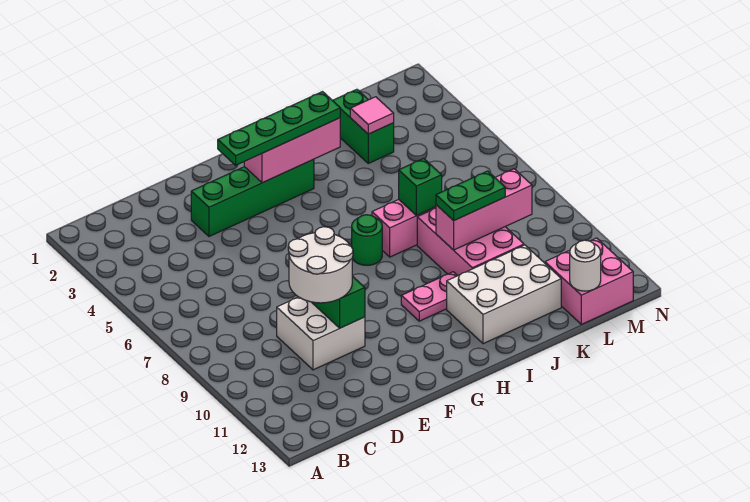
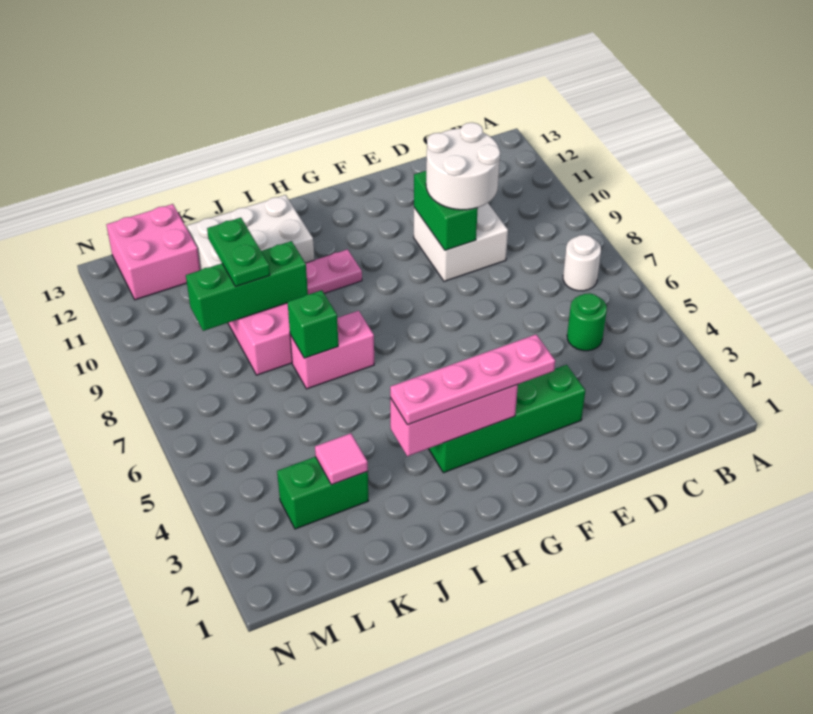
green 1x4 plate [218,92,340,165] -> pink 1x4 plate [390,335,555,425]
green 1x1 round brick [352,215,382,265] -> green 1x1 round brick moved to [567,293,607,351]
pink 1x3 brick [436,169,532,250] -> green 1x3 brick [186,241,308,331]
green 1x2 plate [436,171,505,221] -> green 1x2 plate turned to [207,218,270,287]
green 1x2 brick [332,89,394,163] -> green 1x2 brick turned to [277,457,368,529]
white 1x1 round brick [570,240,601,291] -> white 1x1 round brick moved to [563,235,601,291]

